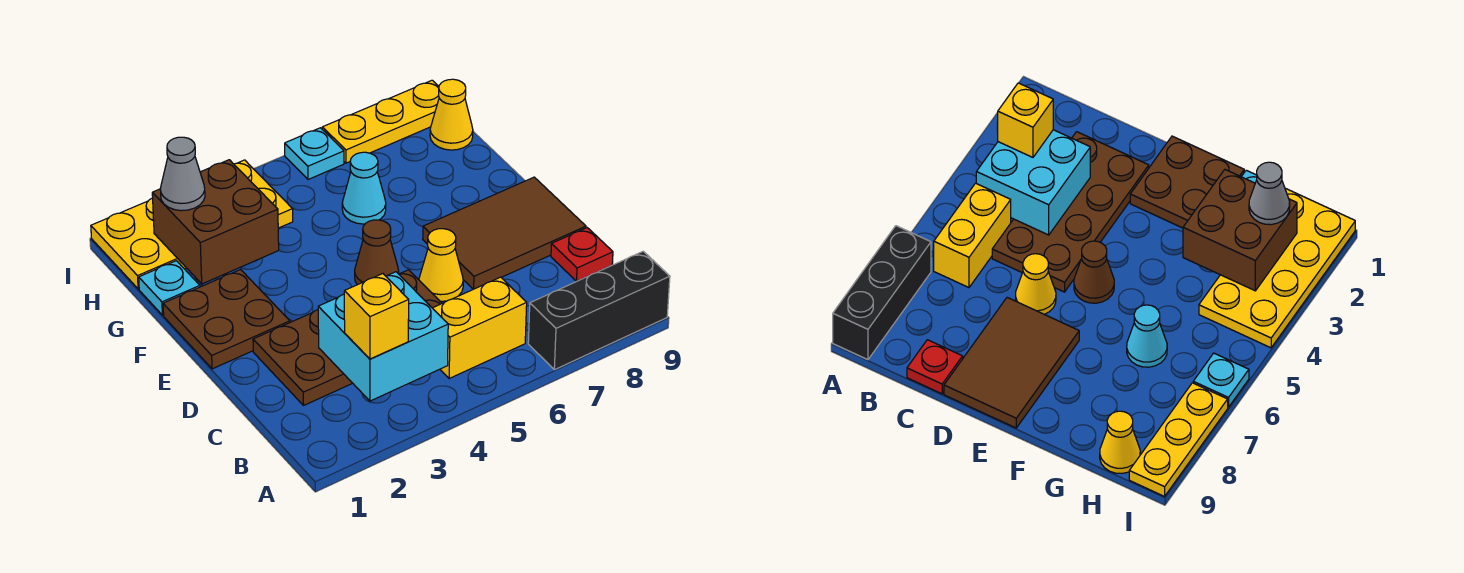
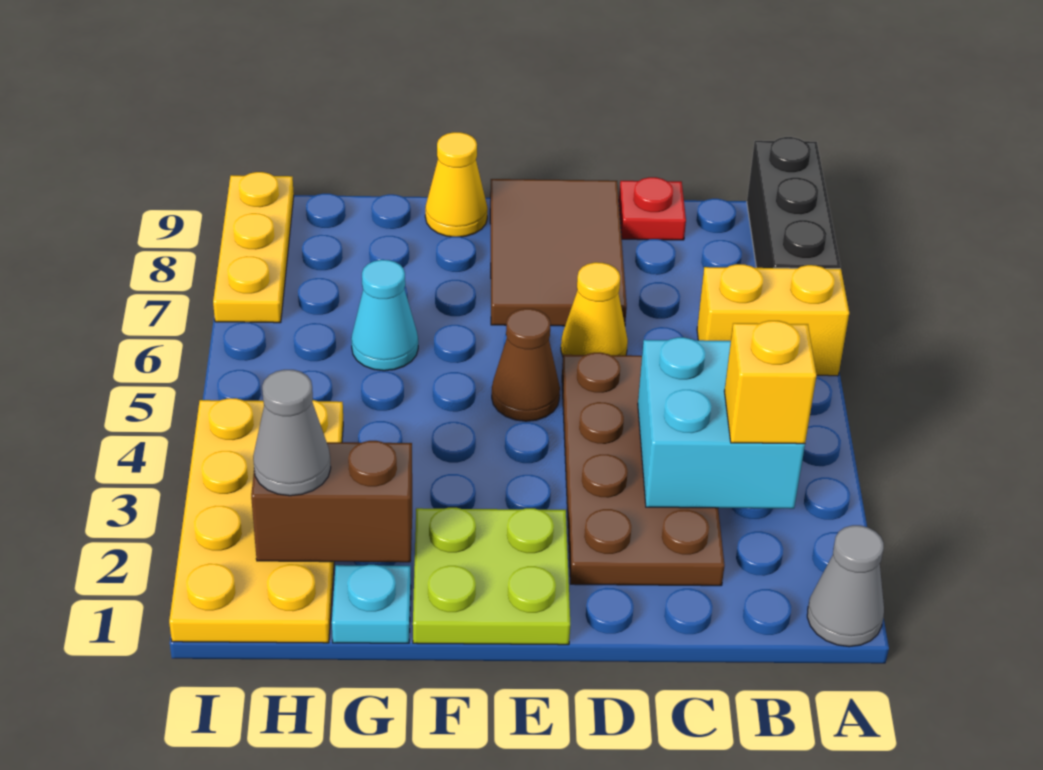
none -> grey 1x1 cone [807,525,884,647]
yellow 1x2 brick [433,277,527,378] -> yellow 1x2 brick turned to [697,264,849,376]
brown 2x2 plate [163,270,290,369] -> lime 2x2 plate [413,508,570,645]
brown 2x2 brick [152,160,279,284] -> brown 1x2 brick [251,441,412,562]
yellow 1x1 cone [430,79,473,150] -> yellow 1x1 cone moved to [425,132,488,237]
cyan 1x1 plate [285,128,344,179] -> none

